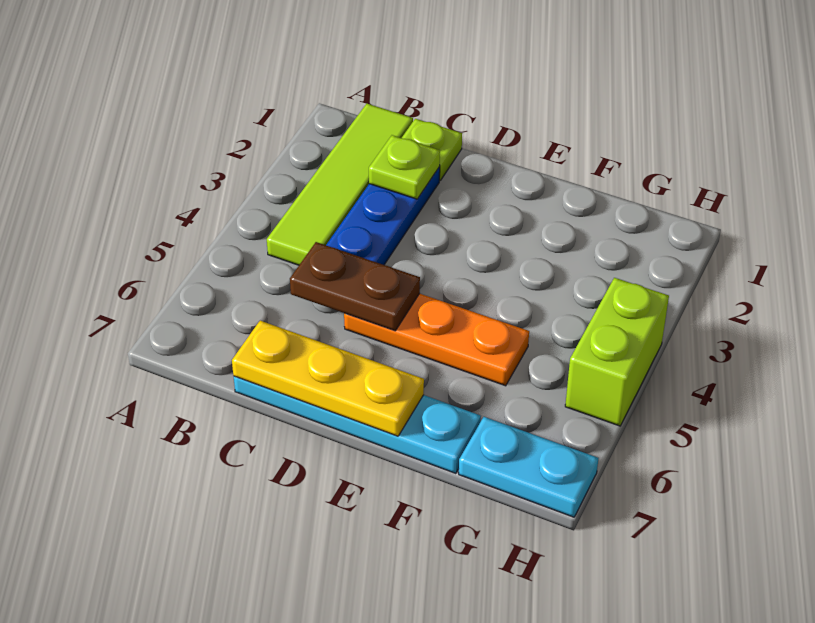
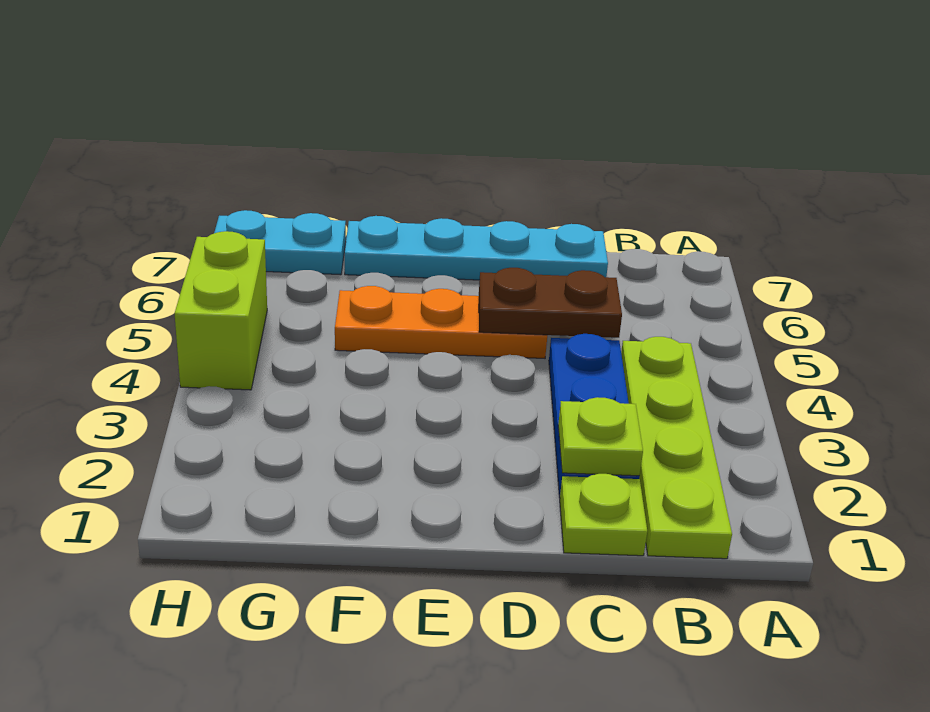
lime 1x4 tile [267,104,413,265] -> lime 1x4 plate [621,337,732,559]
yellow 1x3 plate [232,321,424,436] -> none

